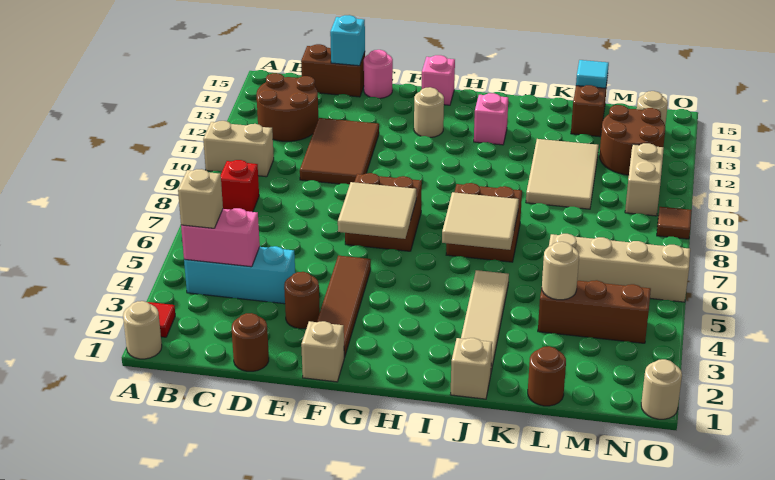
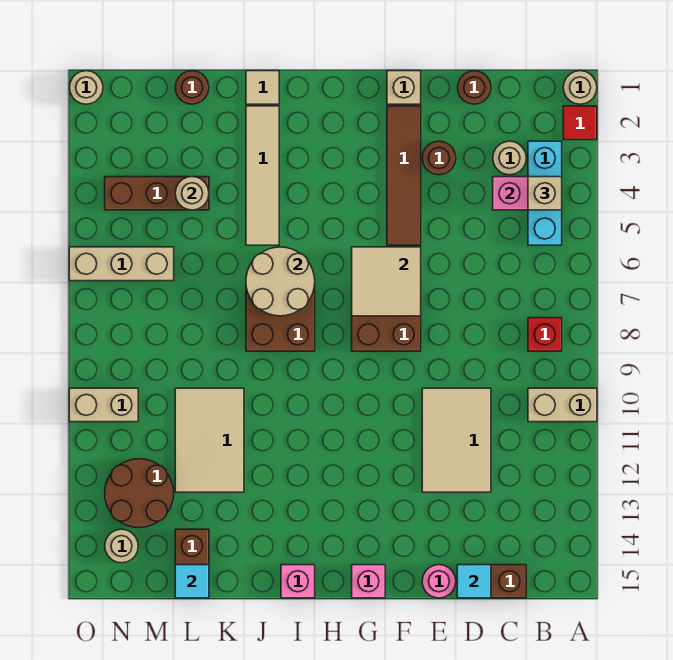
cyan 1x3 brick [184,246,295,304] -> cyan 1x3 brick turned to [528,141,562,245]
brown 2x2 round brick [257,73,318,141] -> none
brown 2x3 tile [300,118,379,185] -> tan 2x3 tile [422,388,491,492]
cyan 1x1 brick [330,15,365,66] -> cyan 1x1 tile [457,565,491,598]
tan 1x1 round brick [414,87,444,137] -> tan 1x1 round brick moved to [493,141,526,175]
tan 2x2 tile [442,192,519,250] -> tan 2x2 round brick [246,247,315,316]
pink 1x1 brick [474,93,508,145] -> pink 1x1 brick moved to [281,565,315,598]
tan 1x1 brick [450,338,492,399] -> tan 1x1 tile [246,71,279,104]
tan 1x4 brick [549,234,690,302] -> tan 1x3 brick [69,247,174,281]
tan 1x2 brick [625,143,664,216] -> tan 1x2 brick turned to [69,388,138,422]
brown 1x1 tile [657,207,692,239] -> none

